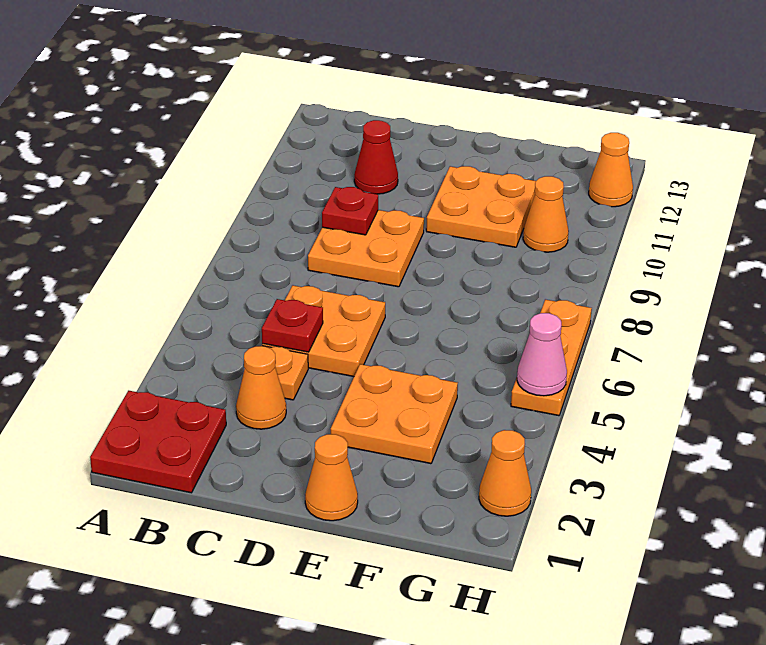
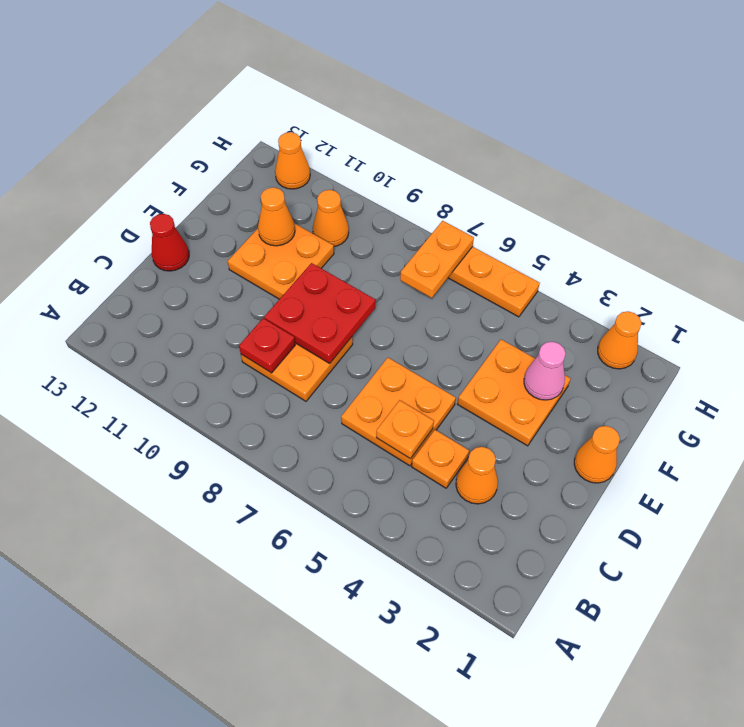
red 2x2 plate [90,391,226,493] -> red 2x2 plate moved to [264,263,375,363]
red 1x1 plate [262,299,323,352] -> orange 1x1 plate [376,400,434,459]
red 1x1 cone [354,120,398,194] -> red 1x1 cone moved to [150,214,189,271]
none -> orange 1x1 cone [258,188,295,246]
none -> orange 1x2 plate [400,221,474,298]
pink 1x1 cone [517,313,567,396] -> pink 1x1 cone moved to [524,342,566,400]

